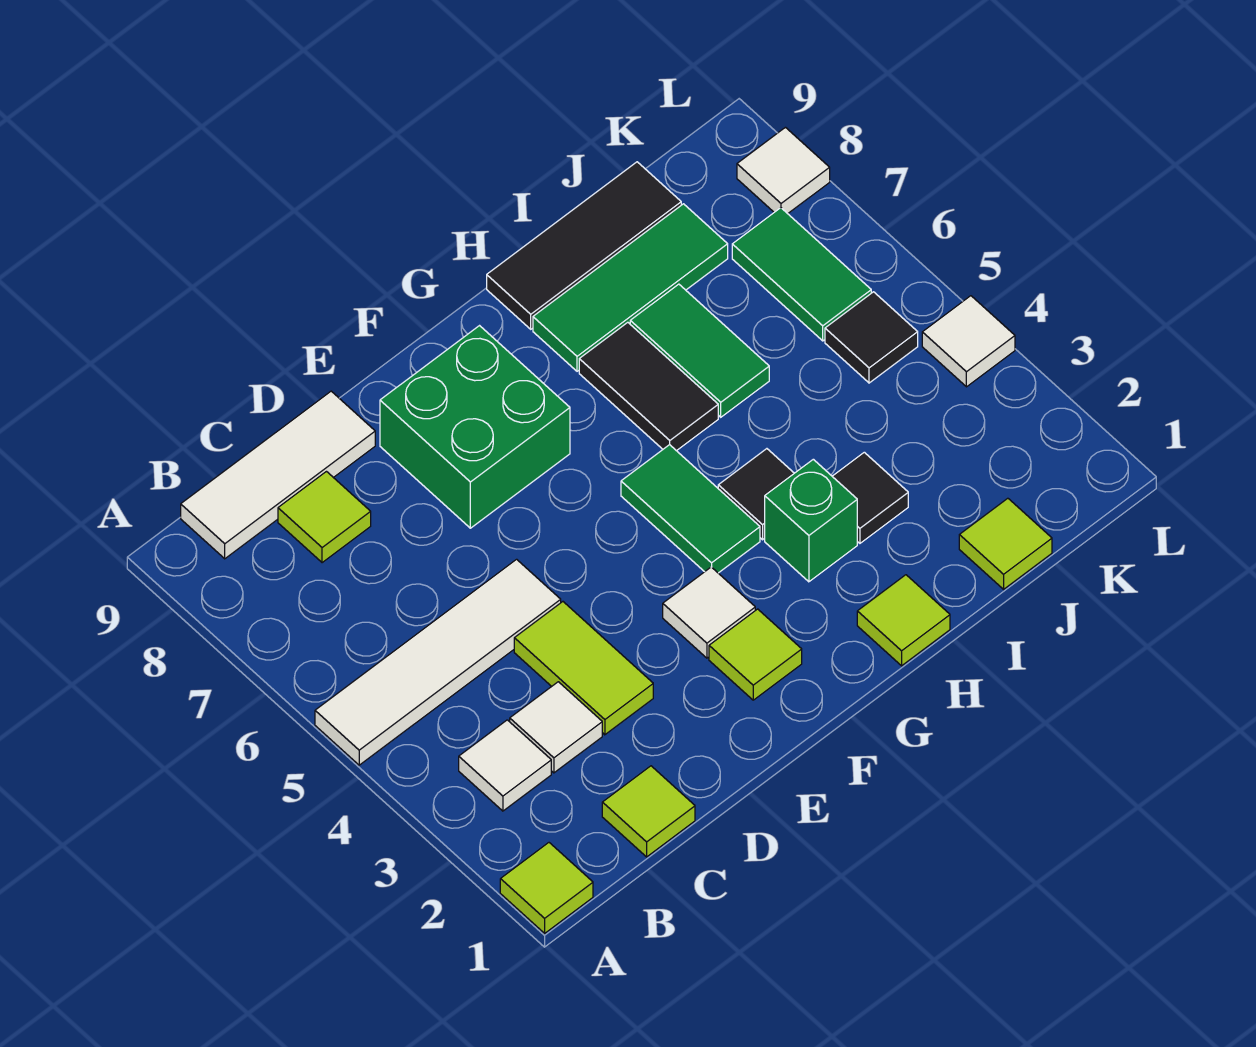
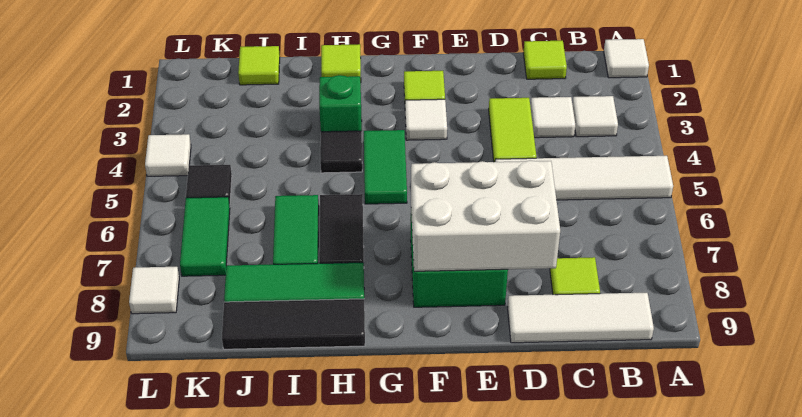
lime 1x1 tile [500,843,593,933] -> white 1x1 tile [604,39,649,78]
none -> white 2x3 brick [411,160,560,271]
black 1x1 tile [832,452,908,543] -> none

